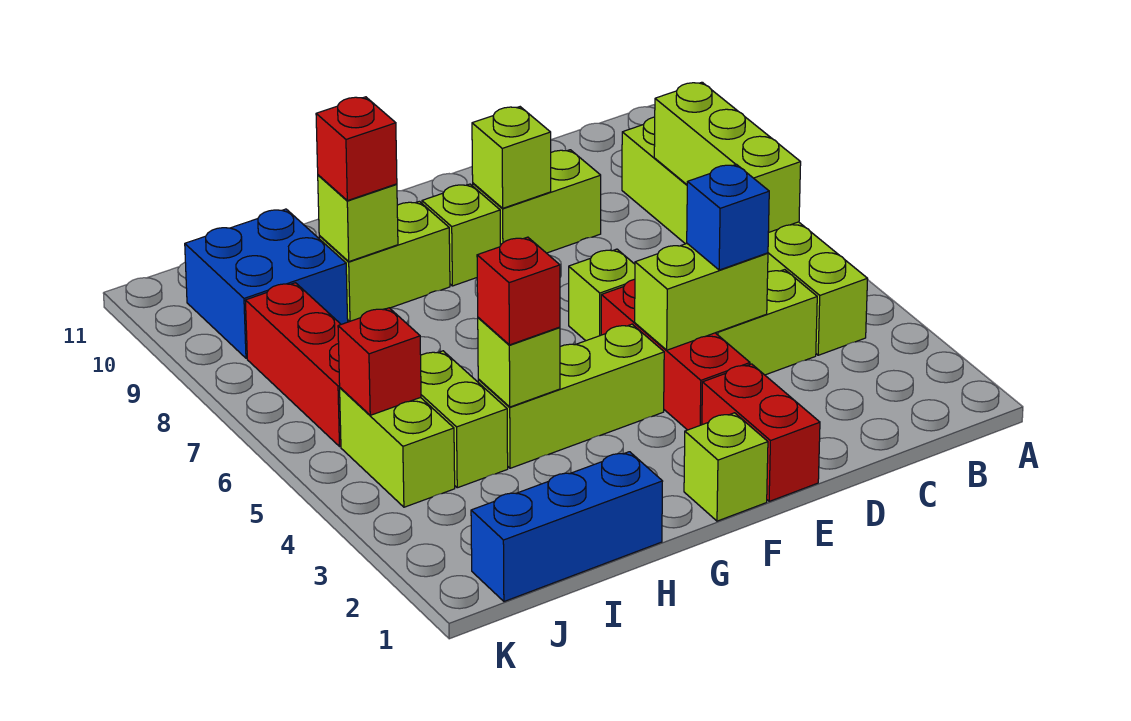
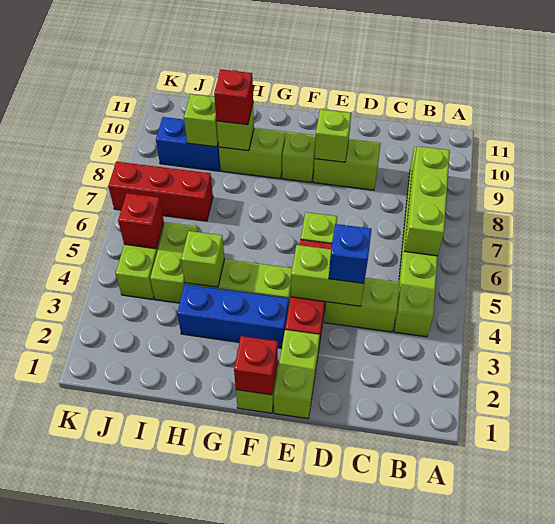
red 1x2 brick [702,364,820,501] -> lime 1x2 brick [274,330,320,419]
blue 1x3 brick [471,452,663,601] -> blue 1x3 brick moved to [177,284,289,348]
red 1x1 brick [477,237,560,345] -> red 1x1 brick moved to [234,336,278,395]
blue 2x2 brick [185,209,348,358] -> blue 1x2 brick [156,117,220,171]
none -> lime 1x1 brick [184,94,218,147]
red 1x3 brick [245,283,341,446] -> red 1x3 brick turned to [108,162,213,221]

